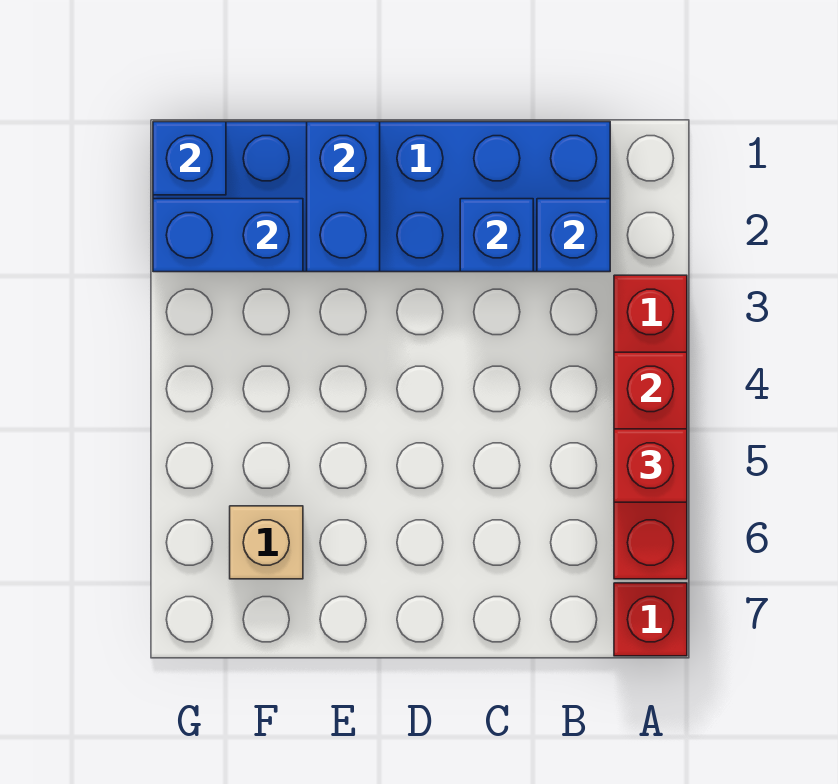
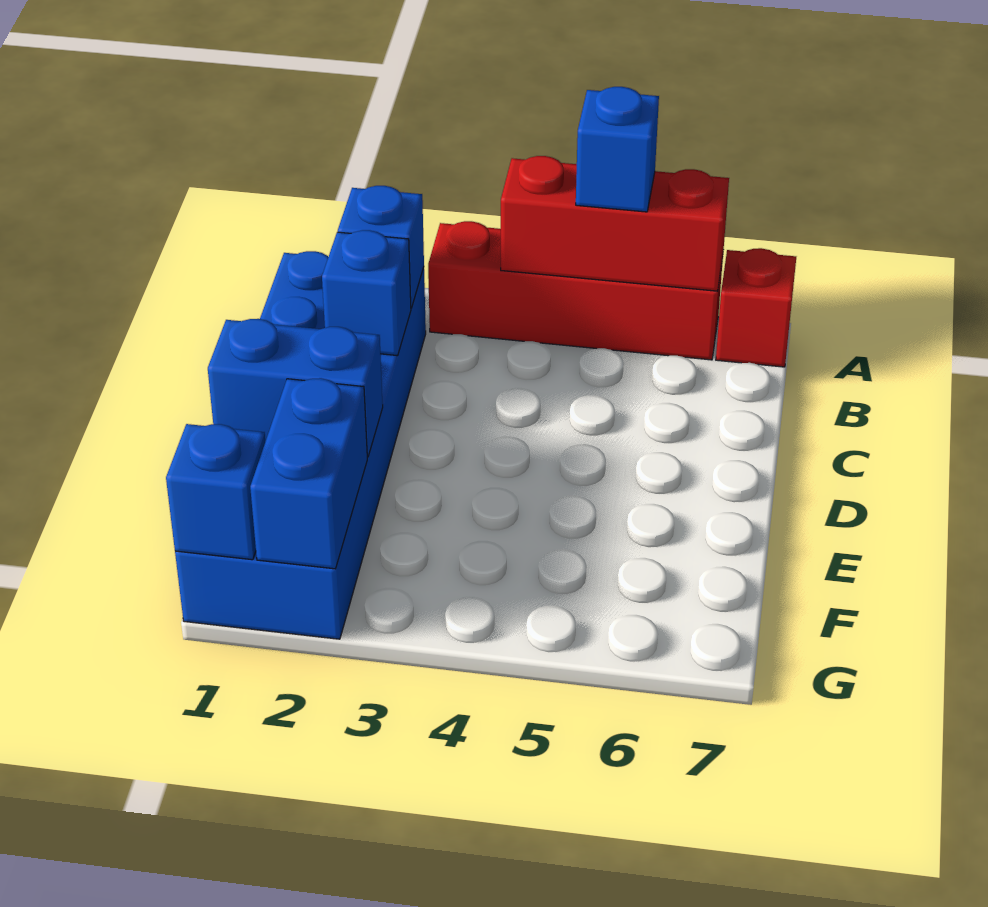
red 1x1 brick [614,429,687,502] -> blue 1x1 brick [576,87,659,212]
tan 1x1 brick [230,506,303,579] -> none

